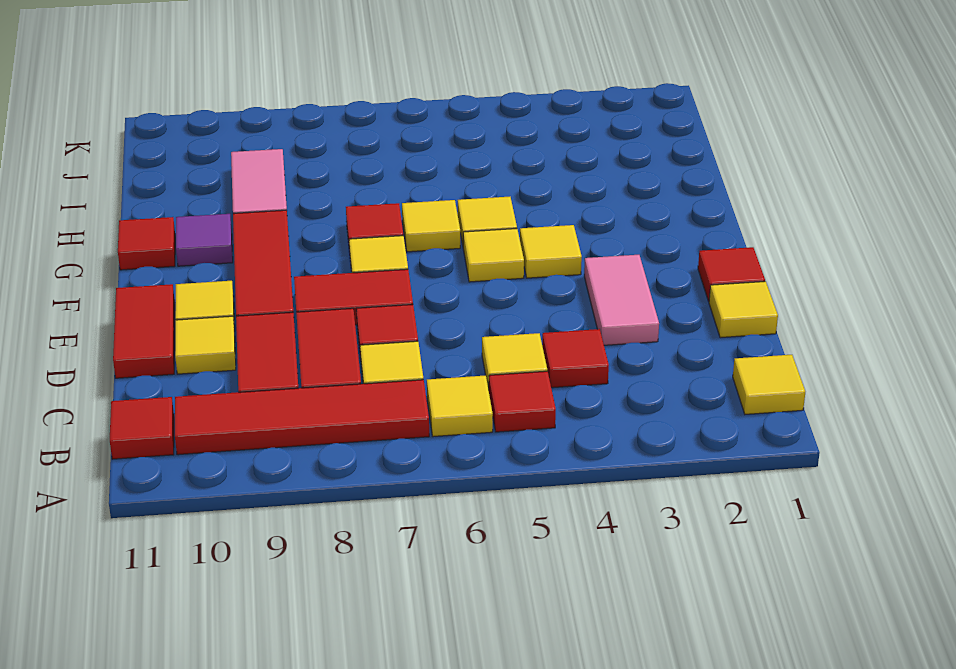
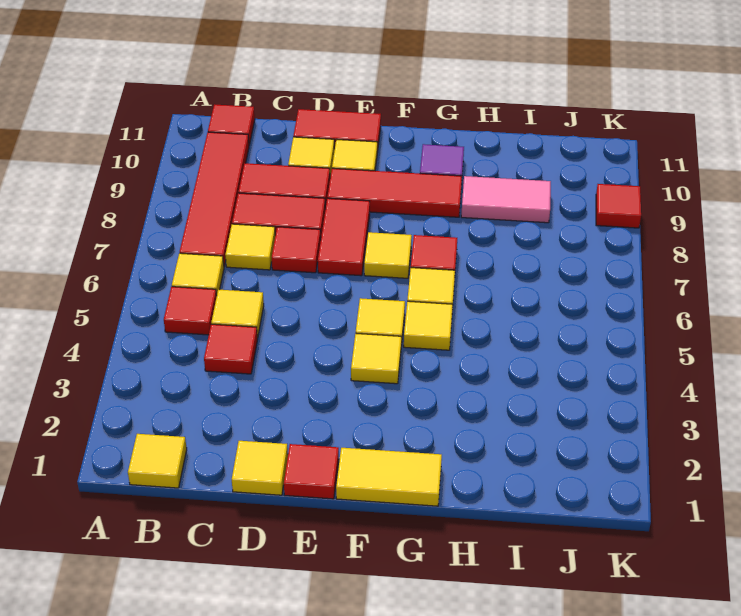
pink 1x2 tile [584,255,659,345] -> none
none -> yellow 1x2 tile [336,448,442,506]
red 1x1 tile [118,217,175,270] -> red 1x1 tile moved to [596,184,641,228]

